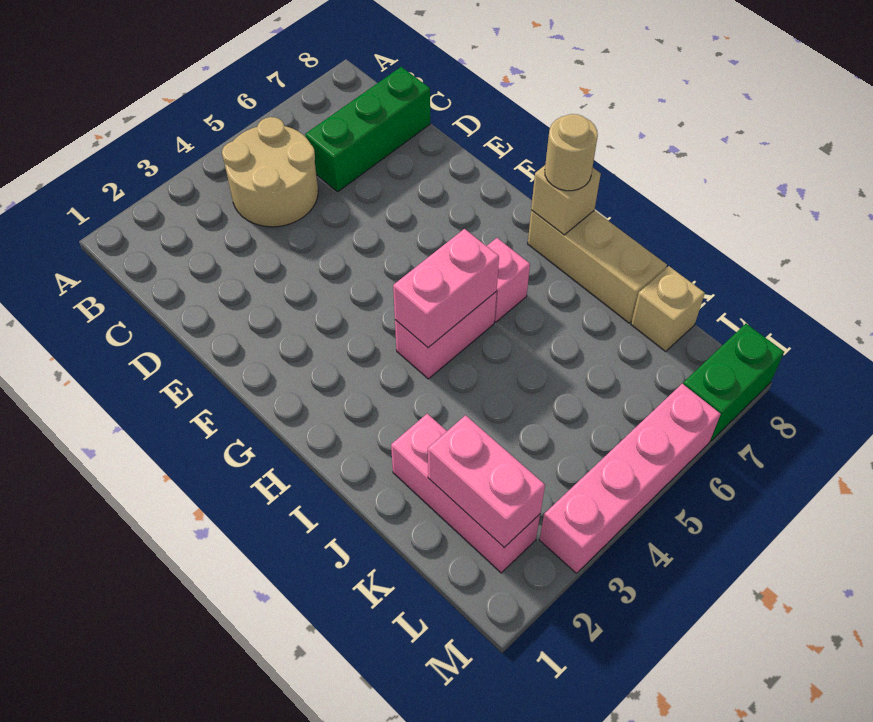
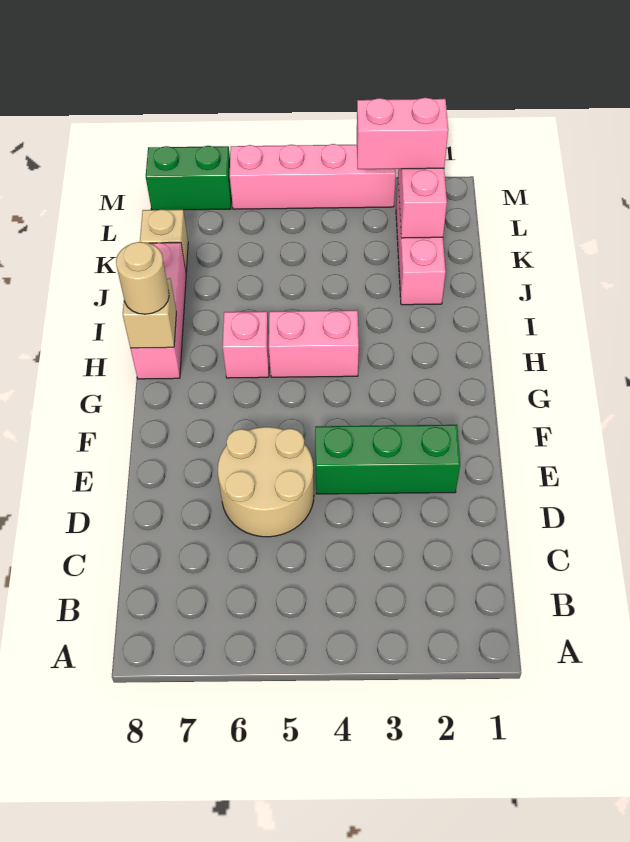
tan 2x2 round brick [222,117,318,227] -> tan 2x2 round brick moved to [218,427,314,537]
green 1x3 brick [305,67,430,192] -> green 1x3 brick moved to [315,425,460,494]
pink 1x2 brick [393,229,499,348] -> pink 1x2 brick moved to [357,98,448,169]
tan 1x3 brick [528,210,667,323] -> pink 1x3 brick [130,243,186,379]

